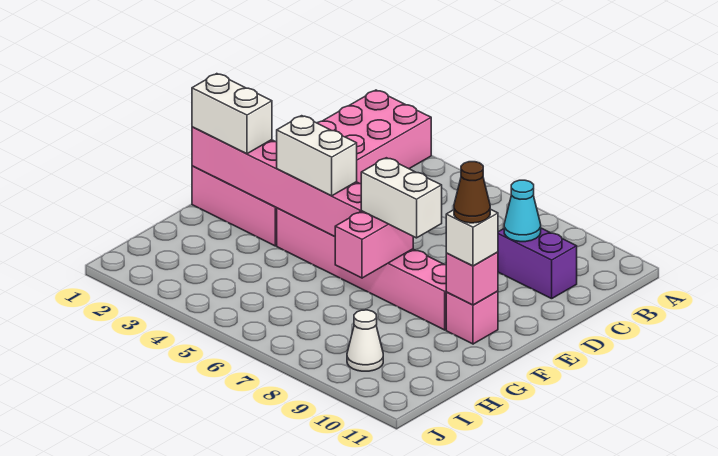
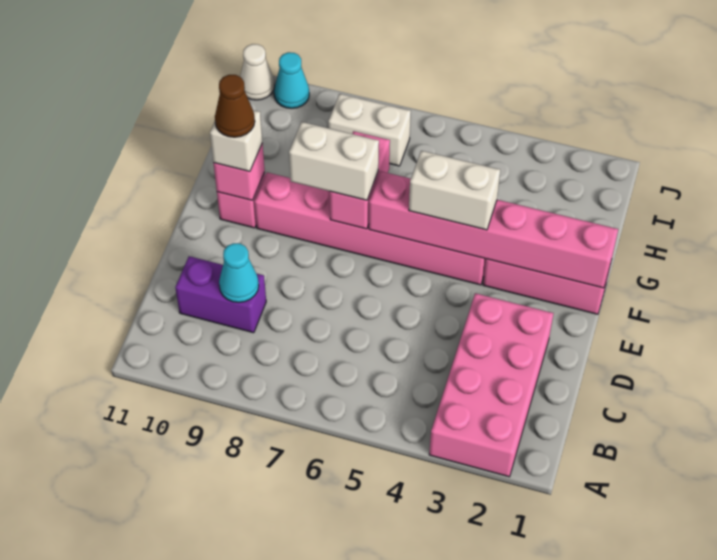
white 1x2 brick [192,74,272,154] -> white 1x2 brick moved to [328,94,411,166]
white 1x1 cone [347,310,383,371] -> white 1x1 cone moved to [240,44,274,100]
none -> cyan 1x1 cone [274,52,309,108]

